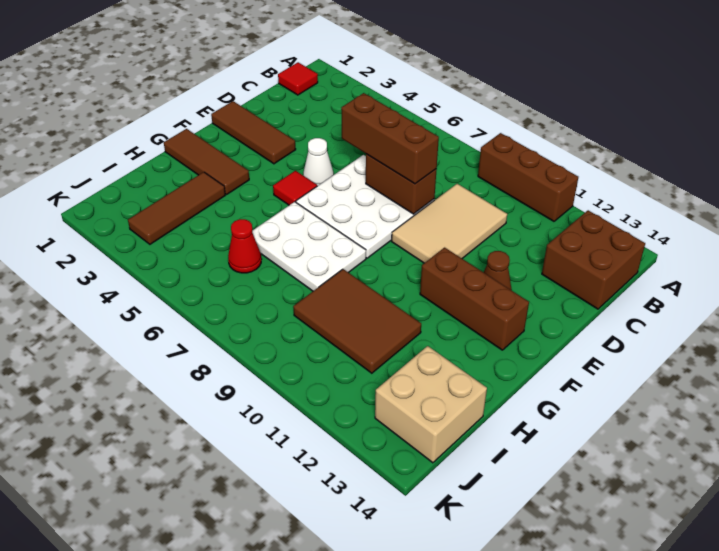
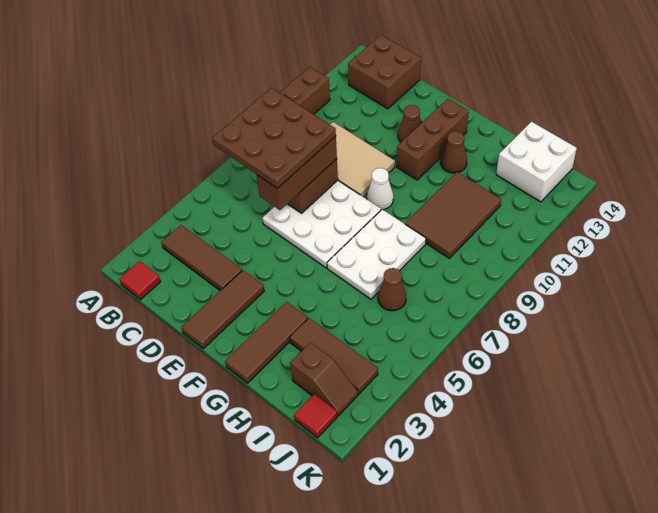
none -> brown 1x3 tile [162,225,242,291]
none -> brown 3x3 plate [212,88,336,188]
white 1x1 cone [303,138,334,186] -> white 1x1 cone moved to [367,168,393,210]
red 1x1 tile [273,171,317,205] -> red 1x1 tile moved to [294,394,338,438]
none -> brown 1x1 cone [441,131,467,173]
none -> brown 1x2 slope [290,343,358,416]
red 1x1 cone [228,219,262,273] -> brown 1x1 cone [378,268,406,311]
tan 2x2 brick [375,346,487,463] -> white 2x2 brick [496,122,577,202]

